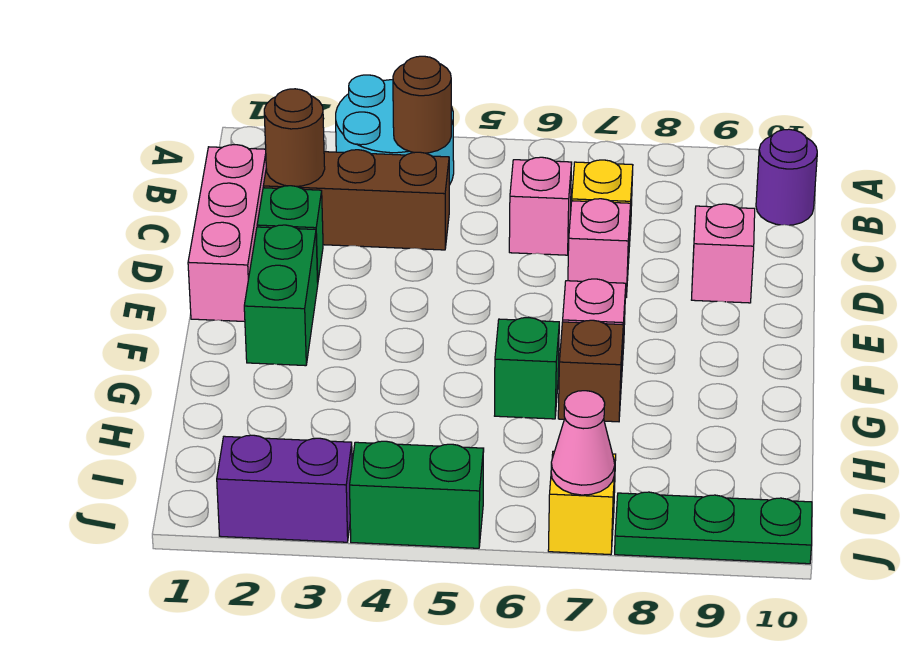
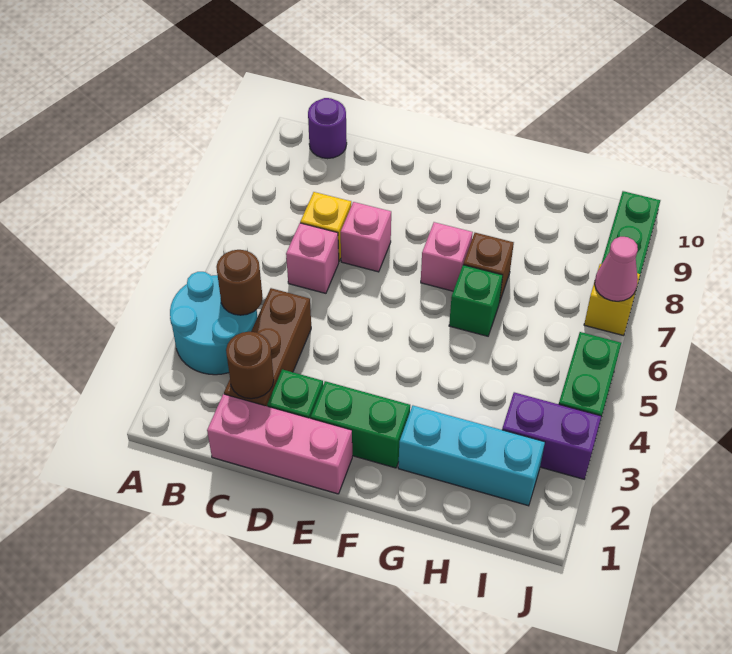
pink 1x1 brick [692,204,755,303] -> none
none -> cyan 1x3 brick [398,406,545,506]
purple 1x2 brick [217,435,352,542] -> purple 1x2 brick turned to [502,392,601,479]

